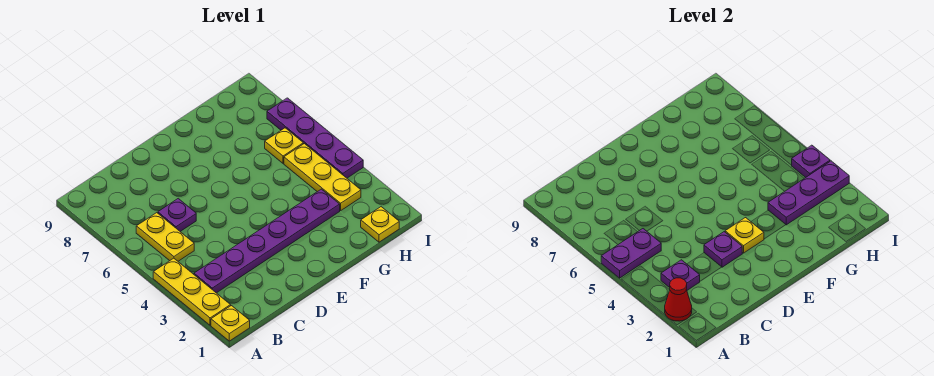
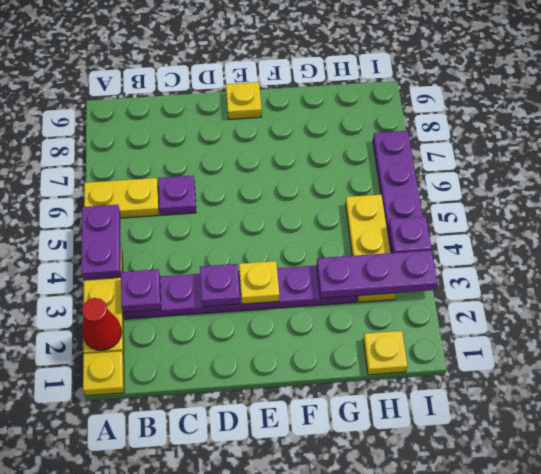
purple 1x2 plate [601,229,661,278] -> purple 1x2 plate turned to [81,205,121,280]
yellow 1x2 plate [136,213,194,261] -> yellow 1x2 plate turned to [84,178,159,218]
yellow 1x1 plate [265,128,303,163] -> yellow 1x1 plate moved to [226,82,262,119]

